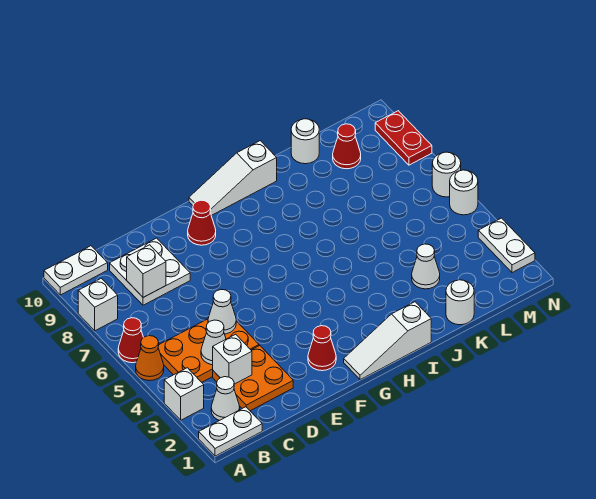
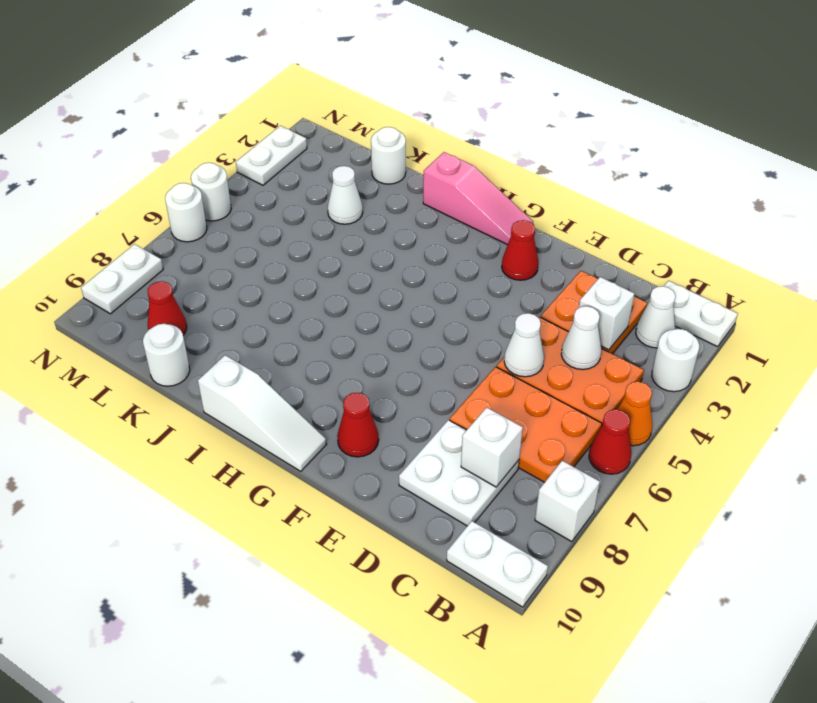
white 1x1 brick [164,368,204,420] -> white 1x1 round brick [652,329,699,392]
none -> orange 2x3 plate [449,367,602,482]
white 1x3 slope [344,302,431,380] -> pink 1x3 slope [423,152,533,245]
red 1x2 plate [375,111,432,165] -> white 1x2 plate [81,244,163,314]

